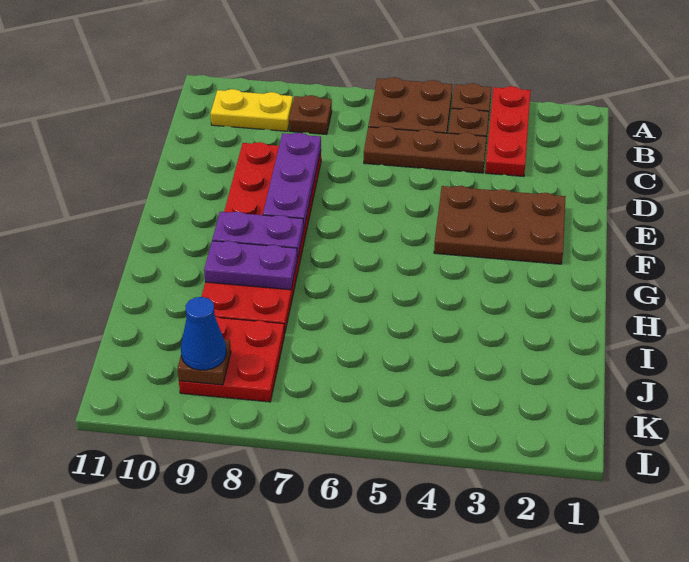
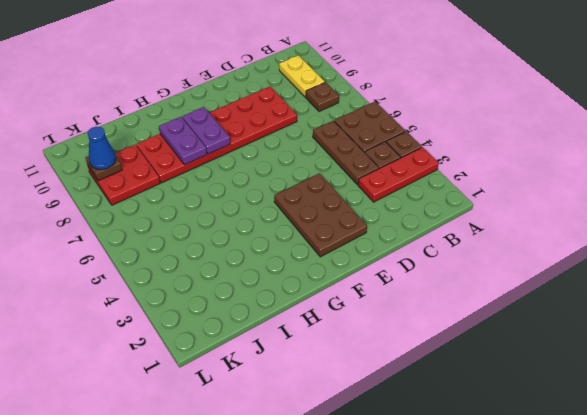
purple 1x3 plate [263,133,321,227] -> none

